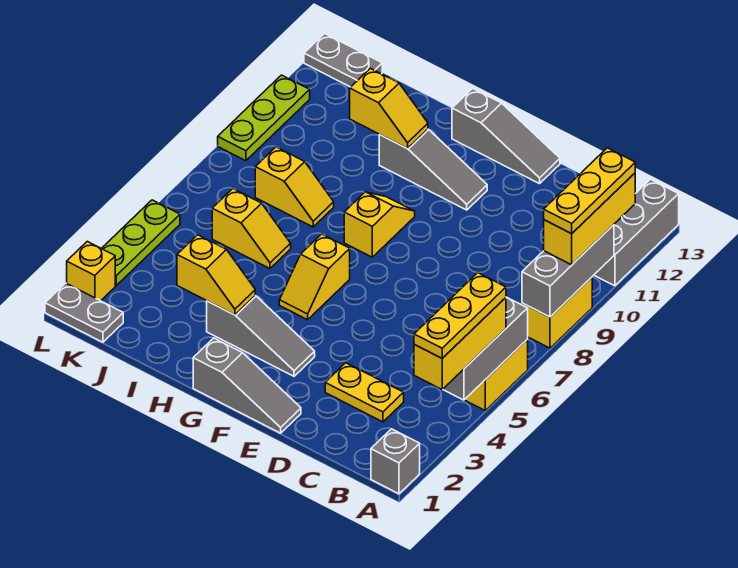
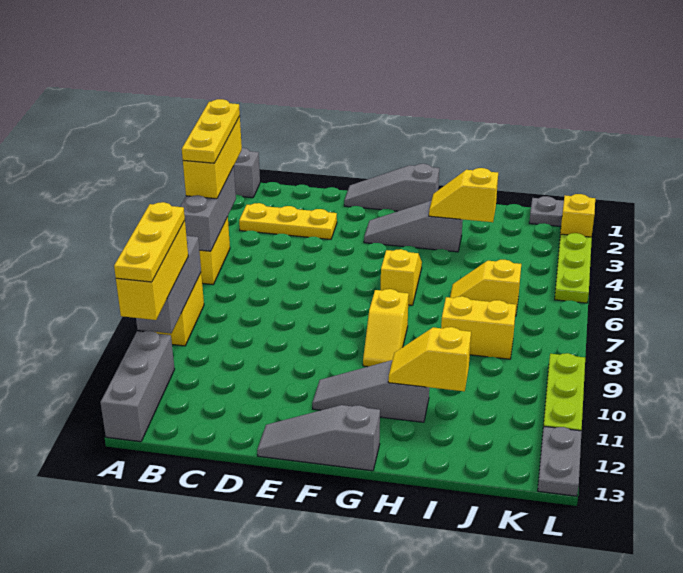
yellow 1x2 plate [325,363,404,422] -> yellow 1x3 plate [239,203,337,239]
yellow 1x2 slope [255,147,334,227] -> yellow 1x2 brick [441,296,516,359]
grey 1x2 plate [304,34,382,87] -> grey 1x2 plate turned to [538,426,582,496]

